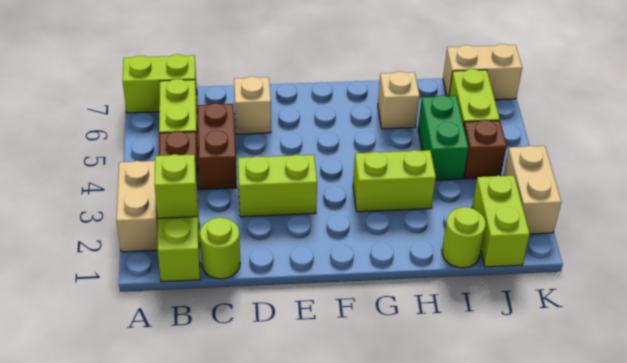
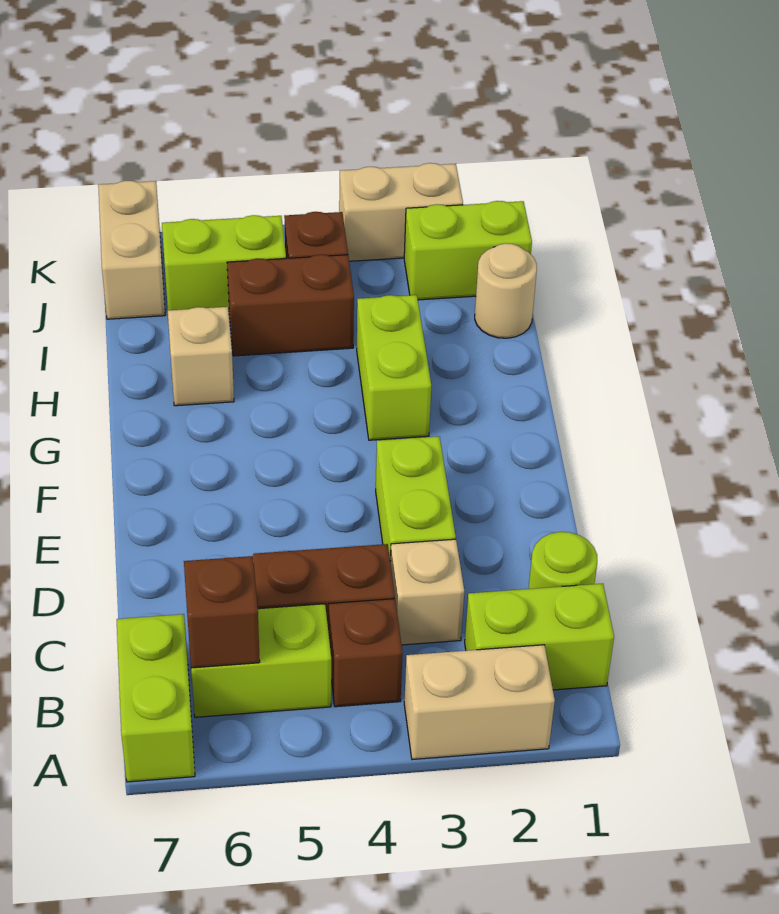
lime 1x1 brick [154,154,197,218] -> none
none -> brown 1x1 brick [184,556,260,668]
tan 1x1 brick [234,76,271,134] -> tan 1x1 brick moved to [390,539,464,645]
lime 1x1 round brick [442,207,486,268] -> tan 1x1 round brick [475,243,537,338]
green 1x2 brick [418,95,469,180] -> brown 1x2 brick [227,255,354,356]

